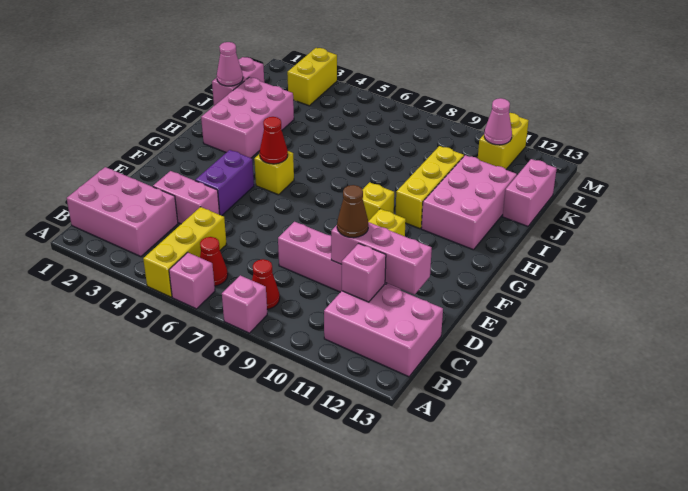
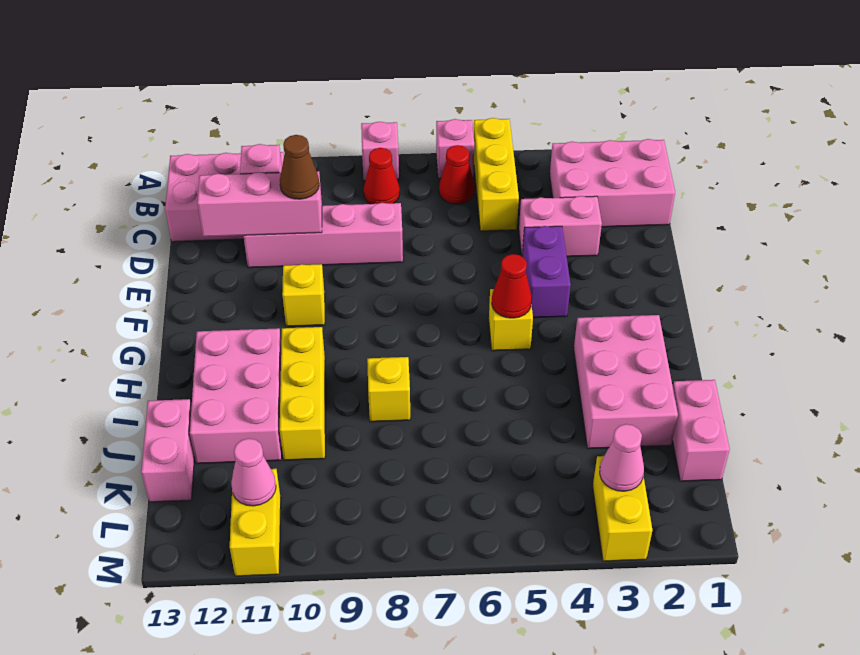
yellow 1x1 brick [363,182,394,221] -> yellow 1x1 brick moved to [367,357,410,422]
pink 1x1 cone [217,42,243,86] -> pink 1x1 cone moved to [600,424,644,491]

